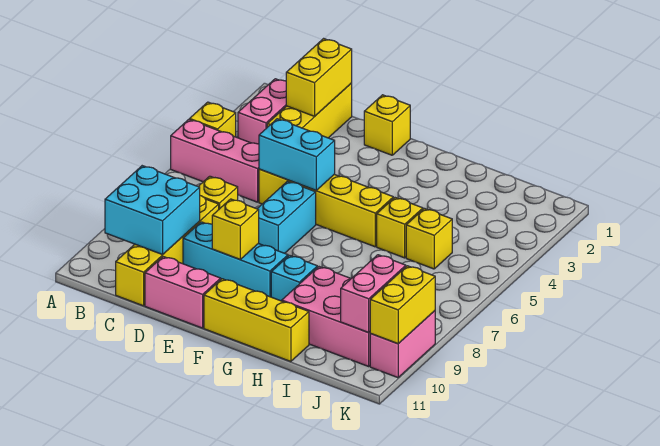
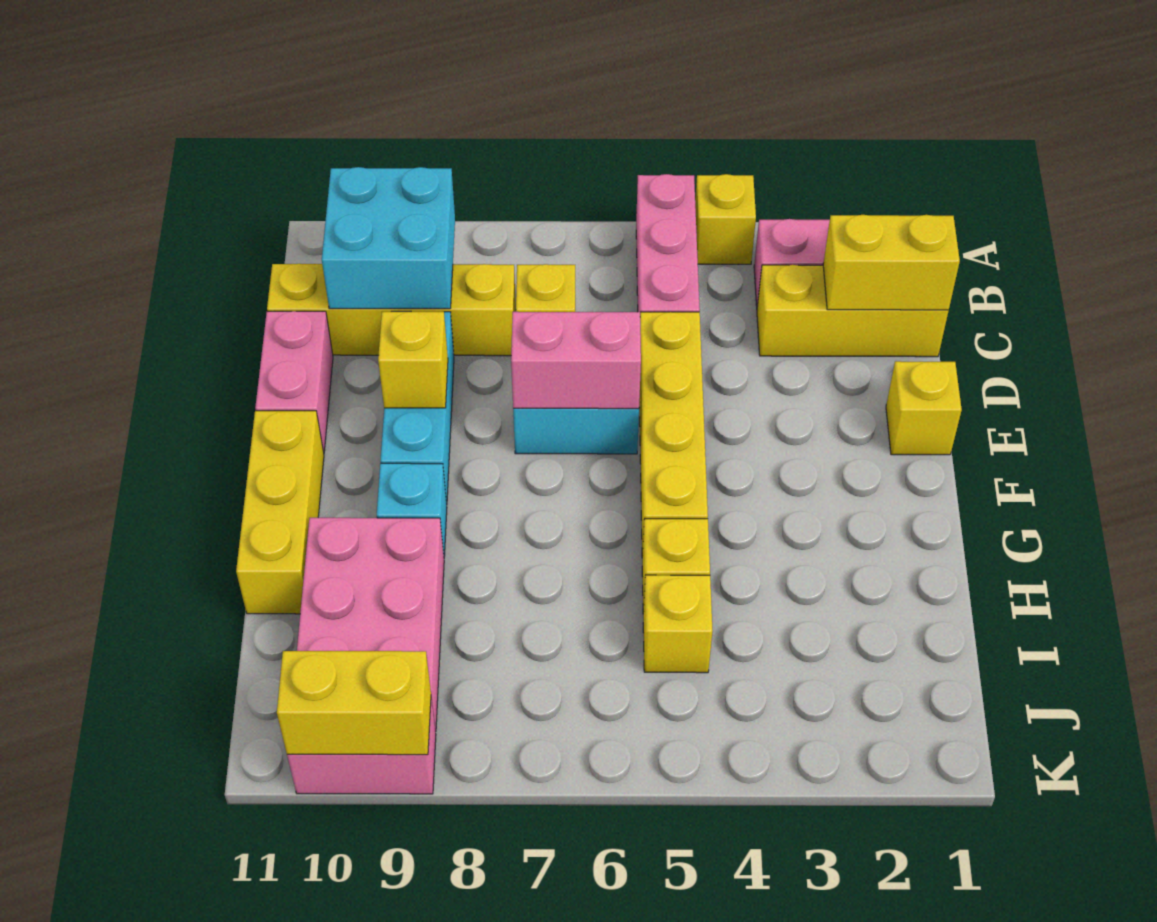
cyan 1x2 brick [259,119,335,190] -> none
pink 1x2 brick [341,255,406,333] -> pink 1x2 brick moved to [511,312,641,409]

